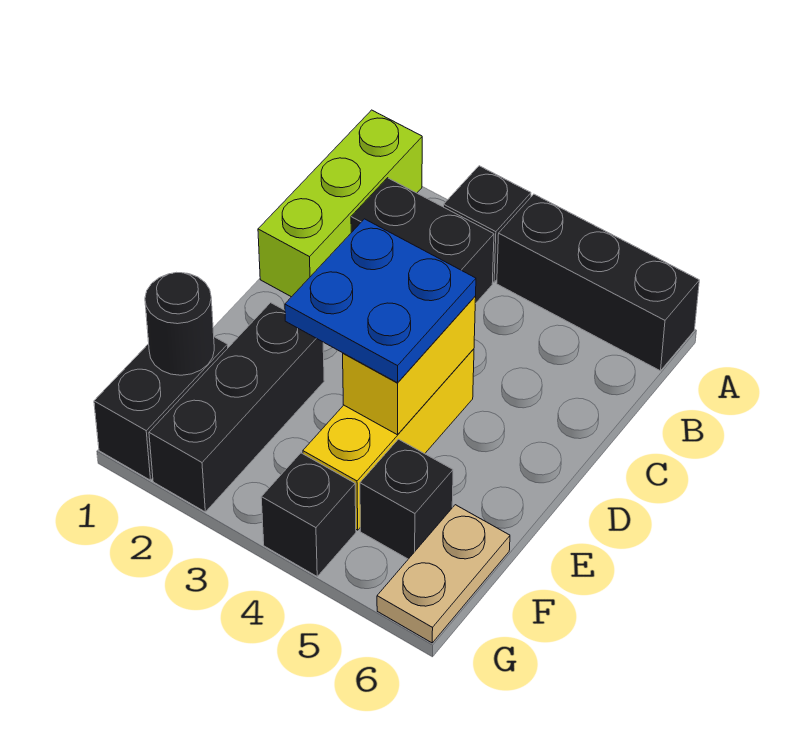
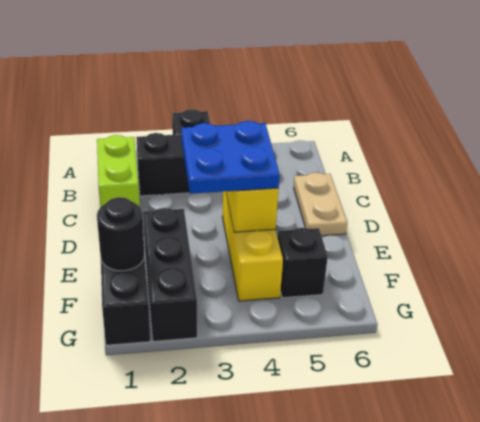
lime 1x3 brick [258,110,422,297] -> lime 1x2 brick [97,135,140,207]
black 1x3 brick [497,194,699,371] -> none
tan 1x2 plate [377,505,510,643] -> tan 1x2 plate moved to [294,172,347,236]
black 1x1 brick [261,453,356,576] -> none

